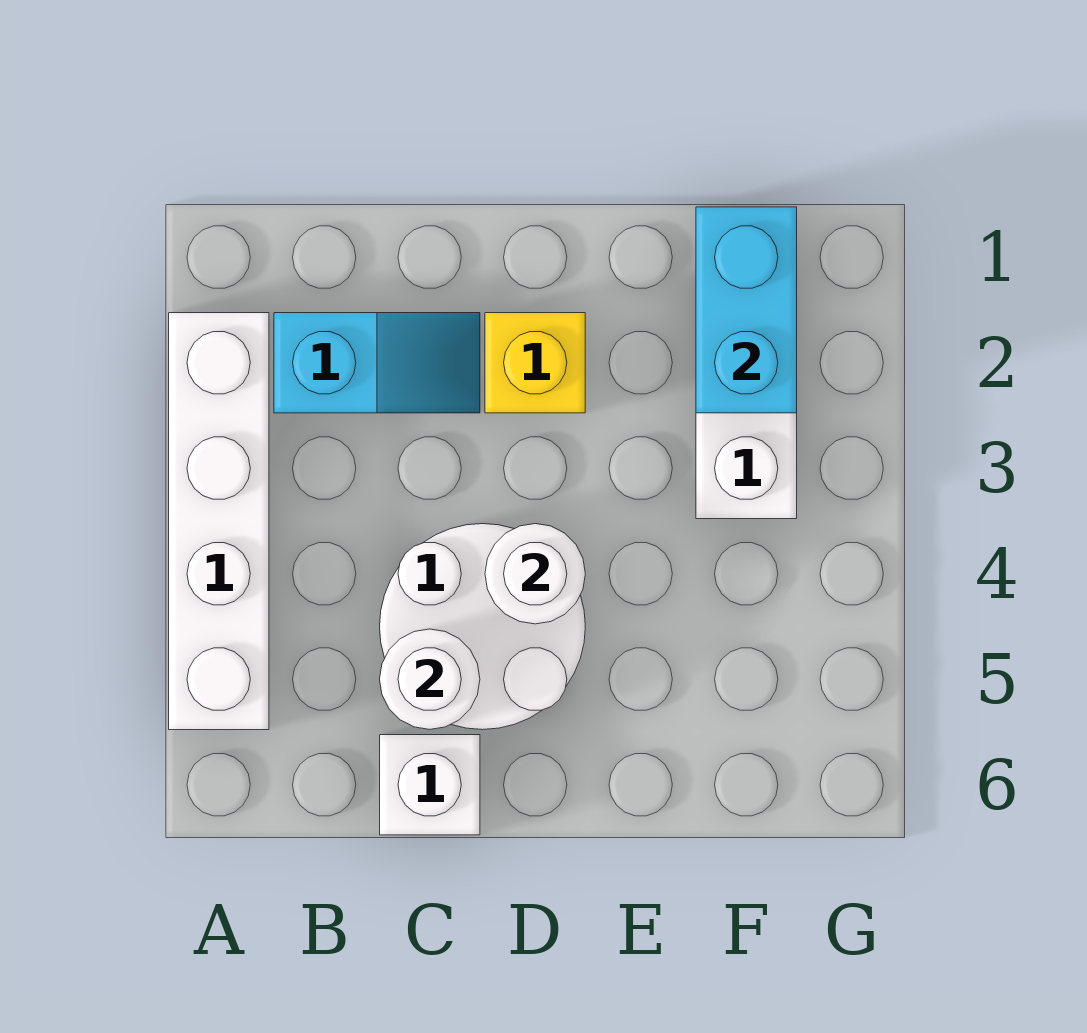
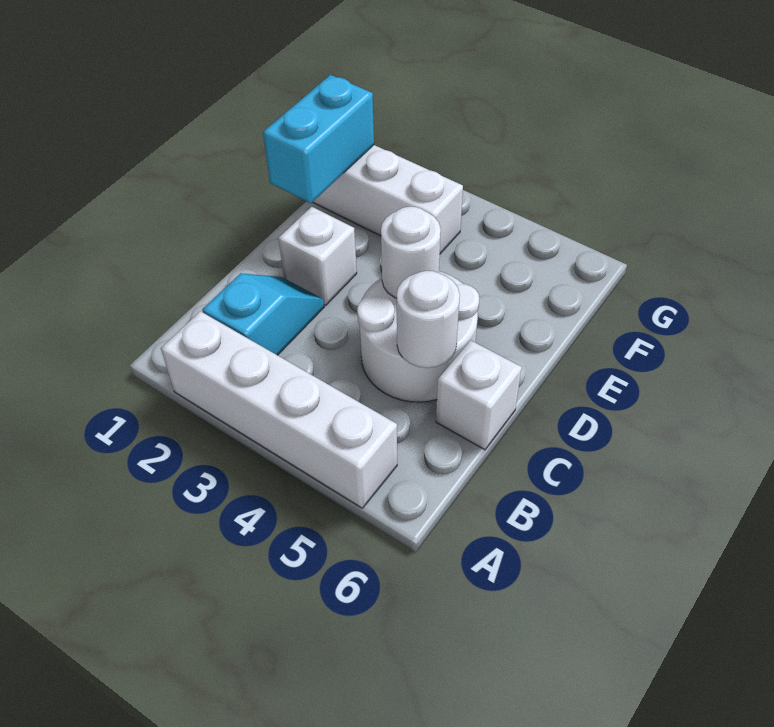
yellow 1x1 brick [485,313,585,413] -> white 1x1 brick [278,207,357,305]
cyan 1x2 brick [696,207,797,413] -> cyan 1x2 brick turned to [263,75,374,203]

